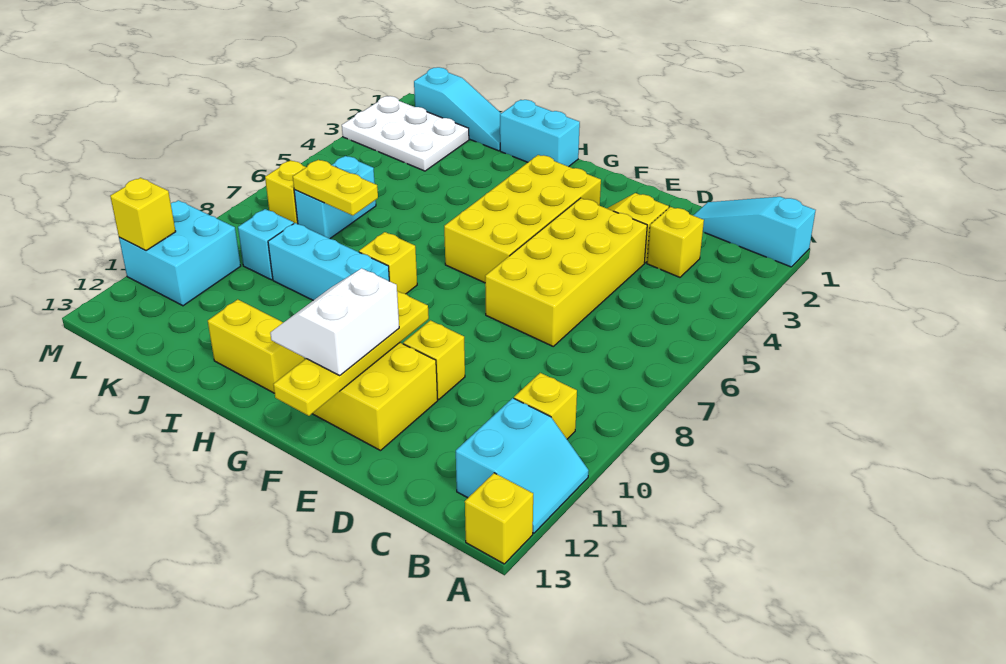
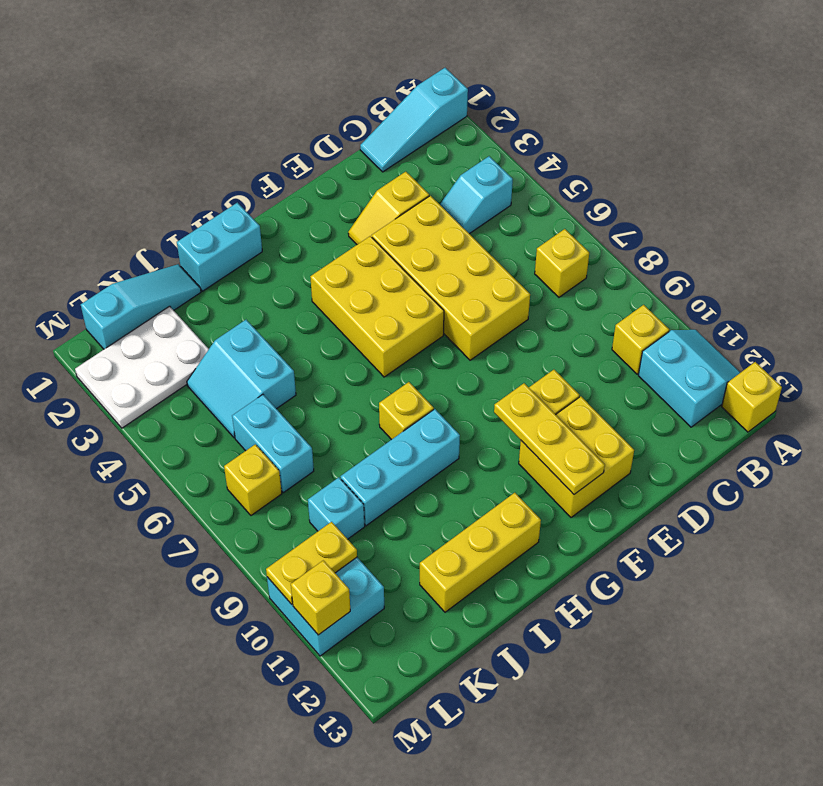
none -> cyan 1x2 slope [440,156,513,234]
yellow 1x1 brick [647,207,704,277] -> yellow 1x1 brick moved to [535,229,589,297]
yellow 2x4 brick [444,155,601,283] -> yellow 2x3 brick [310,236,444,377]
yellow 1x4 plate [273,291,429,416] -> yellow 1x3 plate [494,383,605,494]
white 2x2 slope [270,268,399,375] -> none
yellow 1x2 brick [208,299,305,393] -> yellow 1x3 brick [420,493,541,612]
none -> cyan 2x2 slope [187,320,296,438]
yellow 1x2 plate [293,160,378,215] -> yellow 1x2 plate moved to [266,522,357,604]

